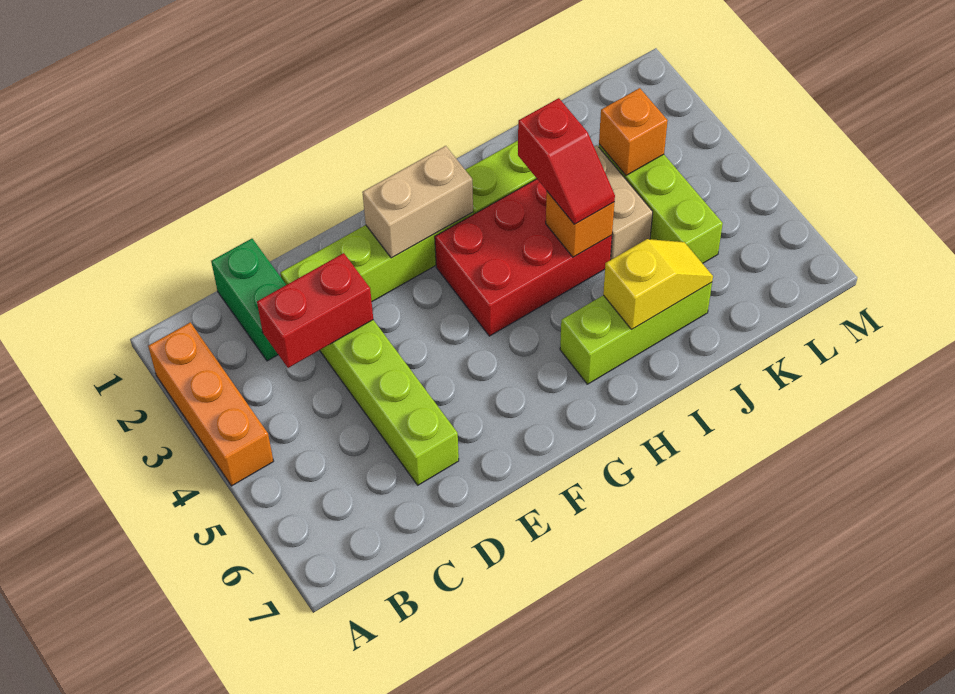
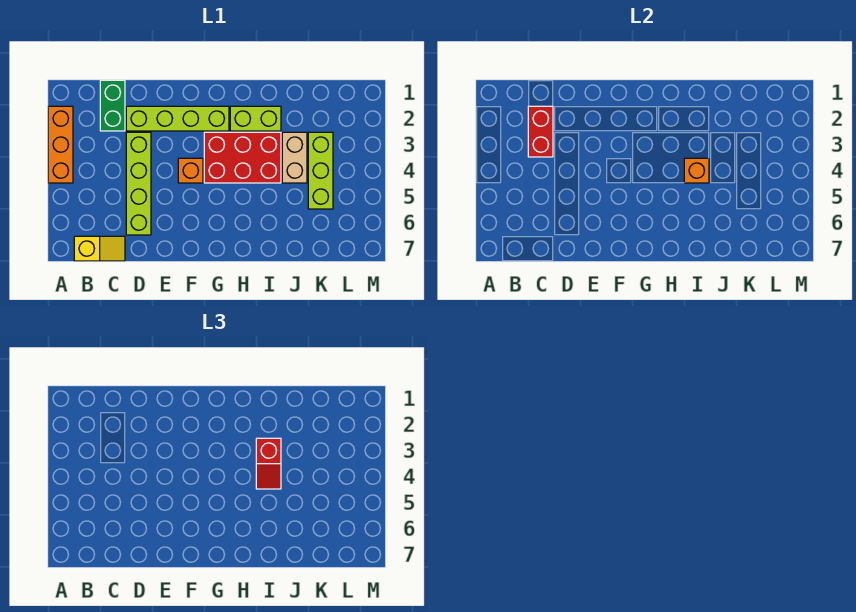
red 1x2 brick [257,253,373,368] -> red 1x2 brick turned to [528,106,553,157]
tan 1x2 brick [362,146,473,258] -> none
lime 1x3 brick [560,282,712,384] -> none
yellow 1x2 slope [603,239,713,329] -> yellow 1x2 slope moved to [74,236,125,261]
orange 1x1 brick [599,88,668,175] -> orange 1x1 brick moved to [178,158,203,183]

